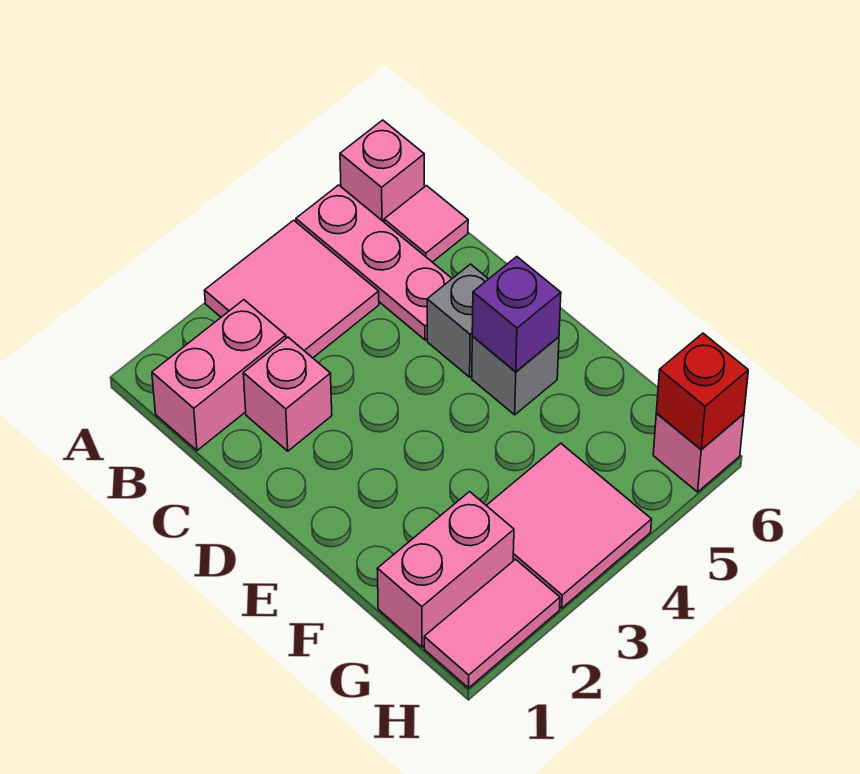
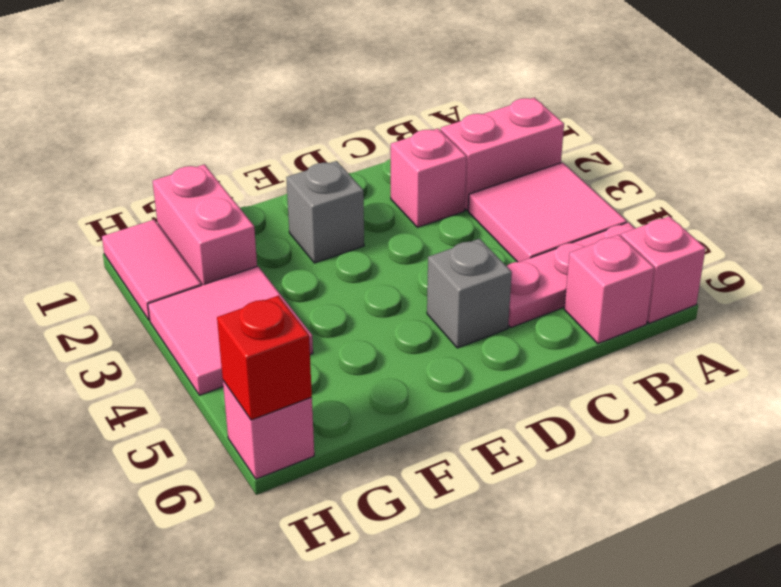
pink 1x2 brick [152,300,286,451] -> pink 1x2 brick turned to [441,98,564,210]
pink 1x1 tile [384,186,468,262] -> pink 1x1 brick [564,235,654,344]
grey 1x1 brick [472,337,559,415] -> grey 1x1 brick moved to [286,161,364,263]
purple 1x1 brick [472,257,561,372] -> none

